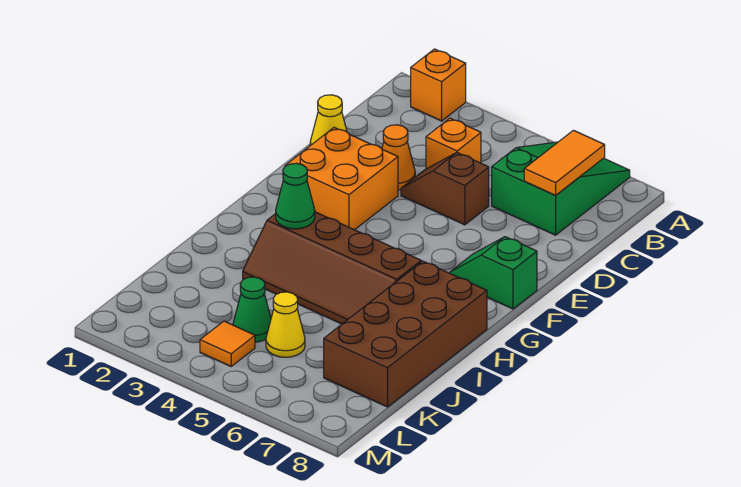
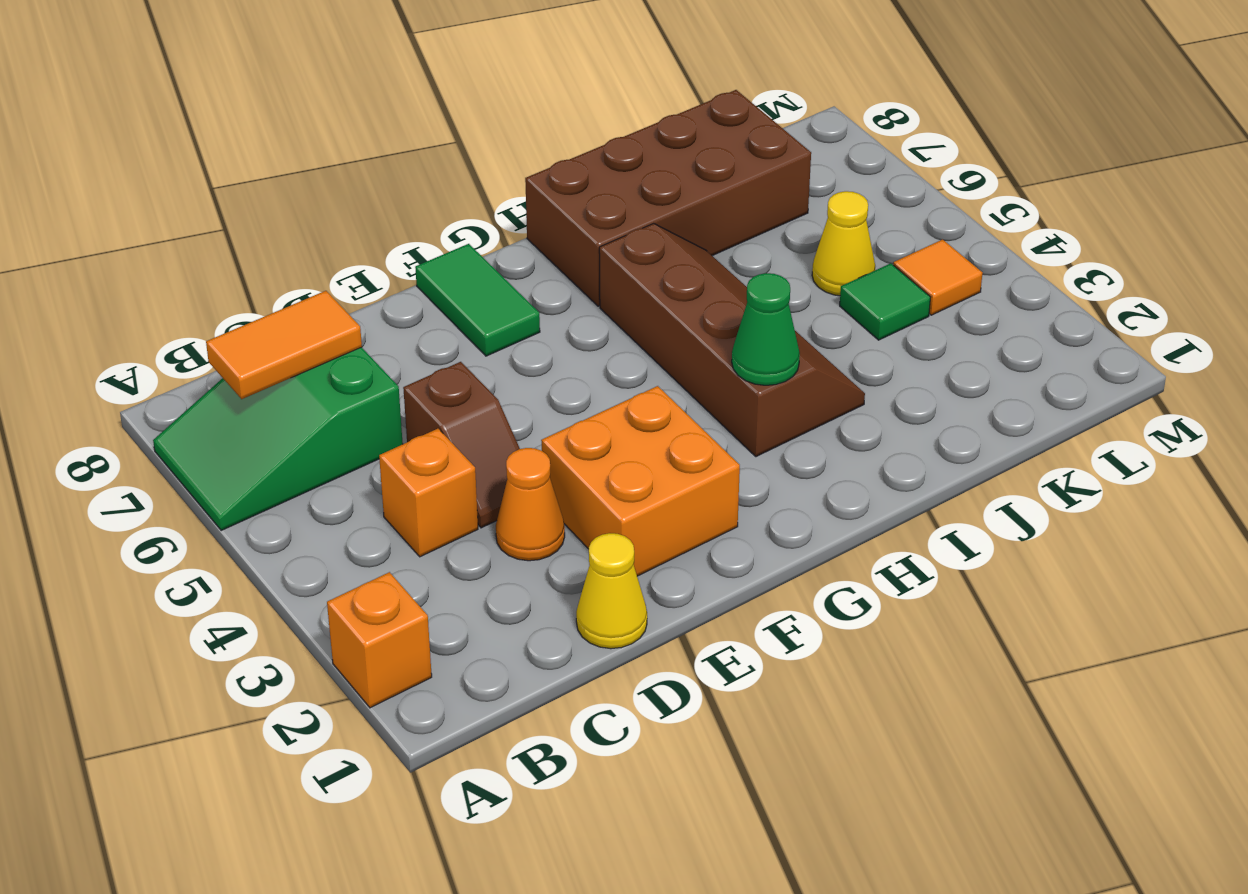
green 1x2 slope [449,237,537,309] -> green 1x2 tile [415,244,540,356]
green 1x1 cone [233,277,271,342] -> green 1x1 tile [840,263,931,340]

